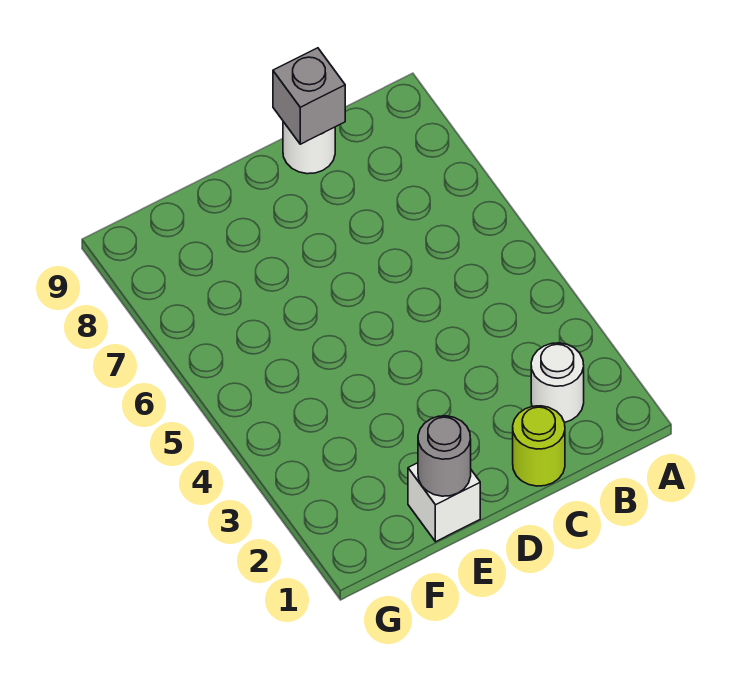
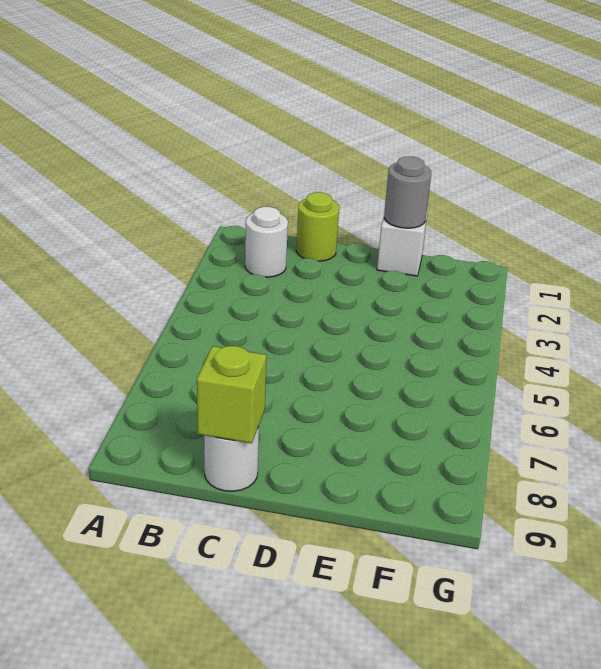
grey 1x1 brick [273,48,345,144] -> lime 1x1 brick [197,346,267,443]

